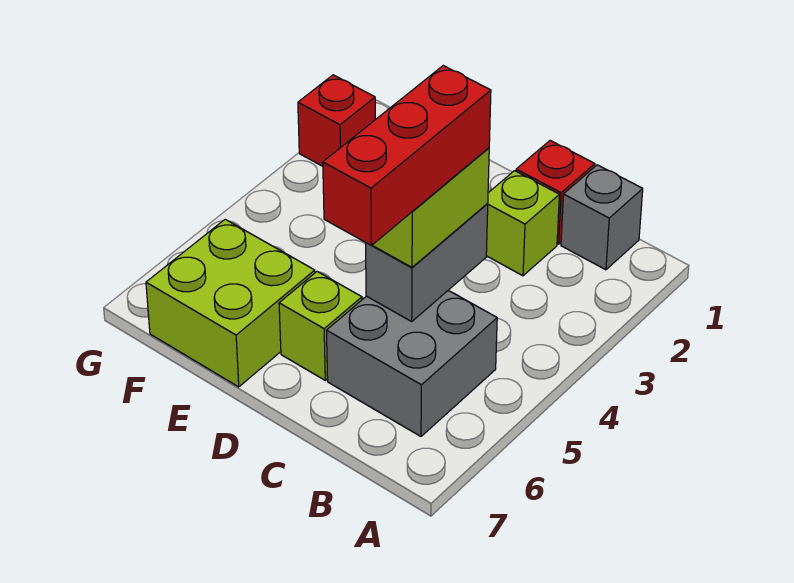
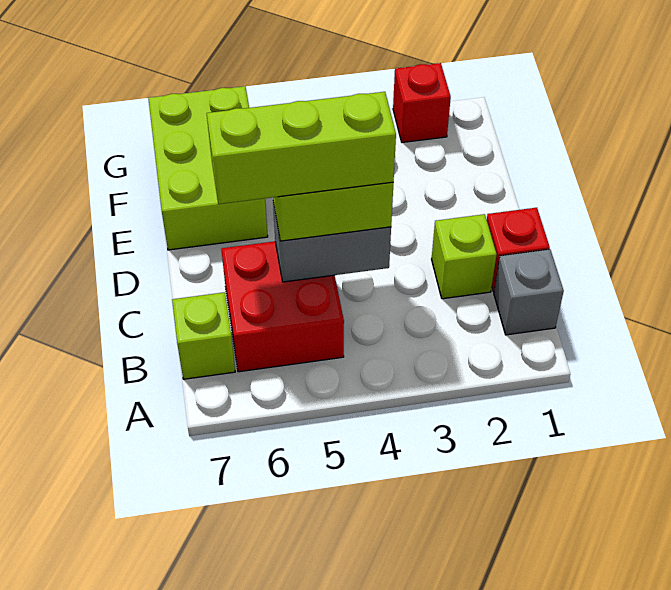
grey 2x2 brick [326,290,497,436] -> red 2x2 brick [221,241,344,372]
red 1x3 brick [323,66,491,246] -> lime 1x3 brick [207,92,396,204]
lime 1x1 brick [279,272,362,380] -> lime 1x1 brick moved to [172,292,235,379]
lime 2x2 brick [146,219,315,387] -> lime 2x3 brick [148,86,268,250]

